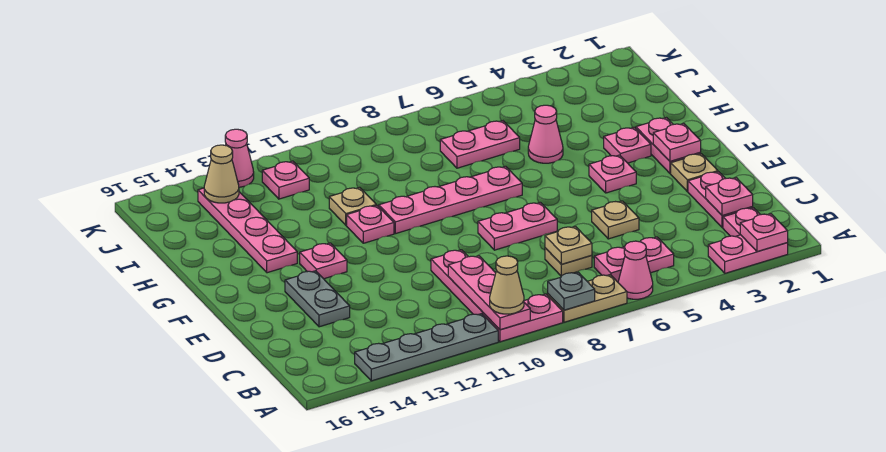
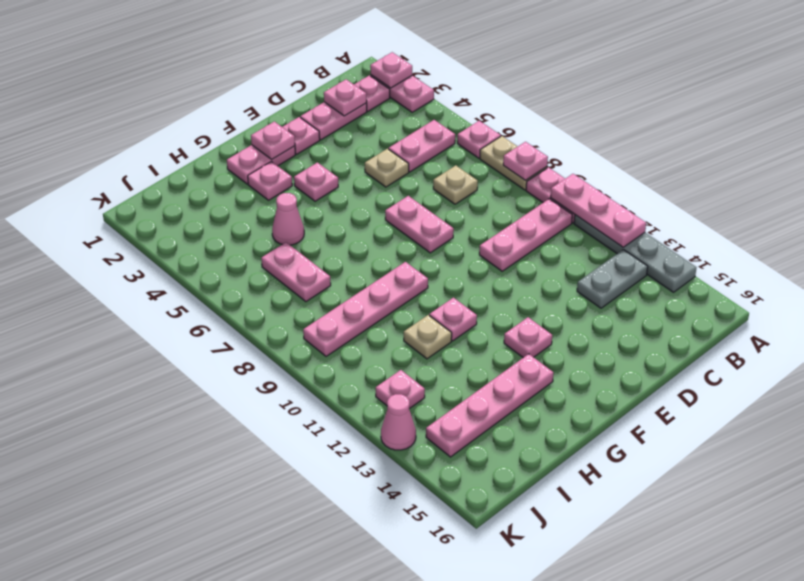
pink 1x1 cone [618,241,653,299] -> pink 1x1 plate [457,121,501,158]
grey 1x1 plate [548,272,595,310] -> pink 1x1 plate [503,142,548,180]
pink 1x3 plate [448,256,530,330] -> pink 1x3 plate turned to [550,174,646,247]
tan 1x1 cone [490,256,524,314] -> none
pink 1x2 plate [594,237,674,282] -> pink 1x2 plate turned to [389,120,455,172]
tan 1x1 plate [545,226,592,264] -> none
grey 1x2 plate [285,271,350,327] -> grey 1x2 plate moved to [577,250,648,308]
tan 1x1 plate [671,154,718,192] -> pink 1x1 plate [283,117,320,154]
pink 1x4 plate [379,166,522,234] -> pink 1x4 plate turned to [303,262,428,356]
tan 1x1 cone [204,145,239,203] -> none

